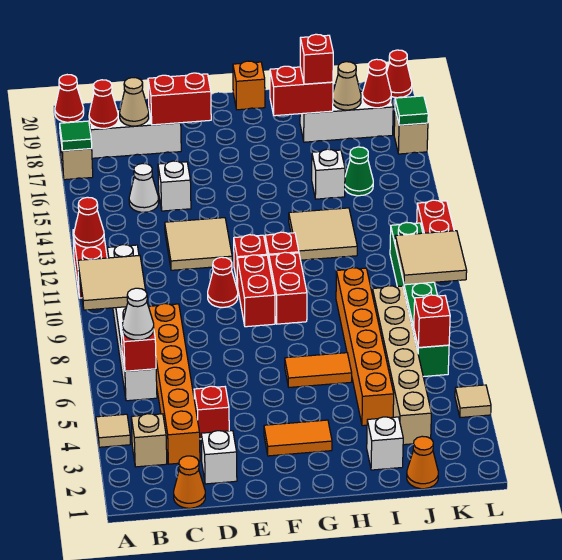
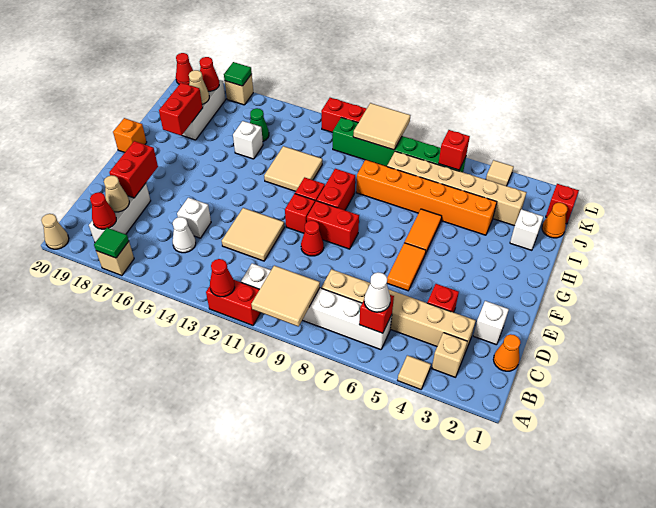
red 1x1 cone [55,75,84,122] -> tan 1x1 cone [41,214,69,249]
orange 1x6 brick [149,304,200,464] -> tan 1x6 brick [321,269,476,355]
orange 1x2 tile [264,420,332,456] -> orange 1x2 tile moved to [387,243,426,291]
red 1x2 brick [269,252,307,324] -> red 1x2 brick turned to [317,169,355,210]
red 1x1 brick [300,34,333,84] -> red 1x1 brick moved to [546,184,579,224]

